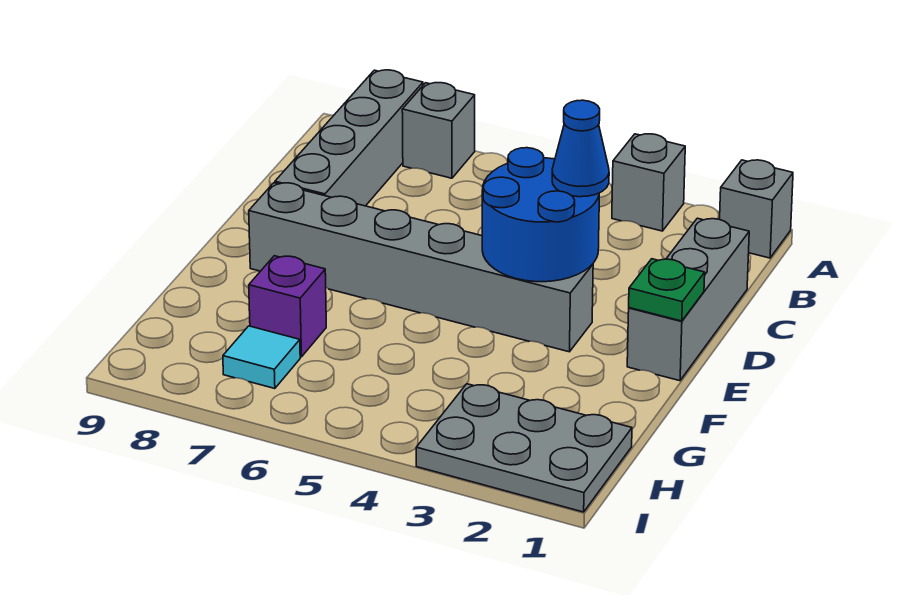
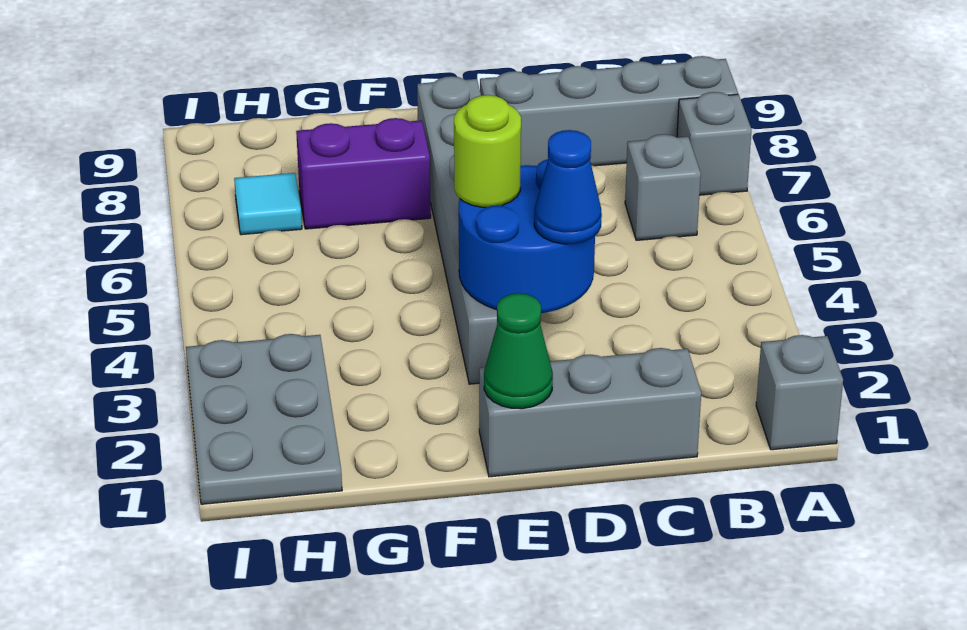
grey 1x1 brick [612,134,685,231] -> grey 1x1 brick moved to [625,134,701,240]
green 1x1 plate [629,259,705,321] -> green 1x1 cone [484,293,553,409]
none -> lime 1x1 round brick [454,95,521,207]
purple 1x1 brick [249,256,326,357] -> purple 1x2 brick [296,118,431,229]

